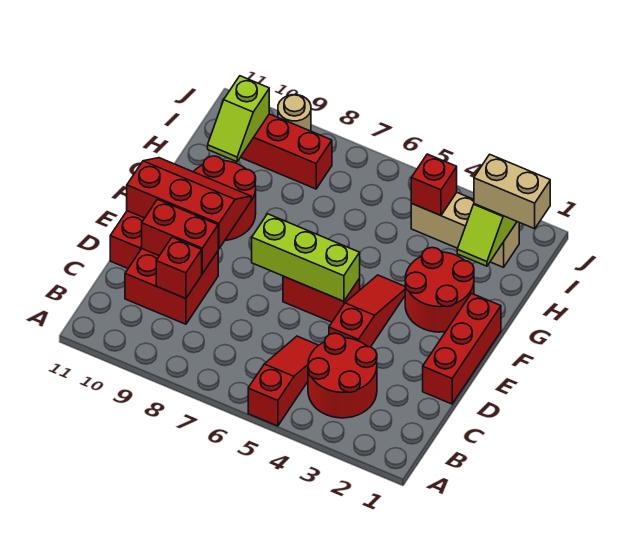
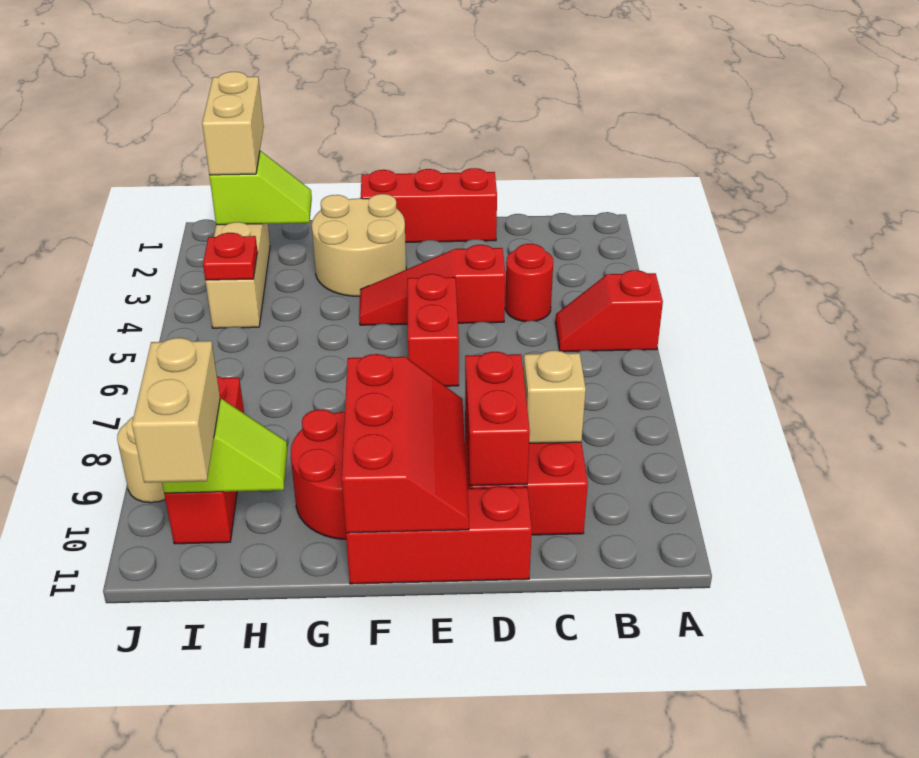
red 1x3 slope [248,336,319,426] -> red 1x2 slope [555,270,663,352]
red 2x2 round brick [308,333,377,418] -> red 1x1 round brick [505,244,553,322]
red 1x1 brick [156,237,202,299] -> tan 1x1 brick [523,350,586,443]
lime 1x3 brick [252,214,360,301] -> none
red 2x3 slope [127,158,251,249] -> red 2x3 slope turned to [342,354,469,533]
red 2x2 round brick [405,248,474,332] -> tan 2x2 round brick [312,194,406,296]
red 1x1 brick [411,154,457,215] -> red 1x1 plate [203,233,258,280]
none -> tan 1x2 brick [132,338,220,483]

